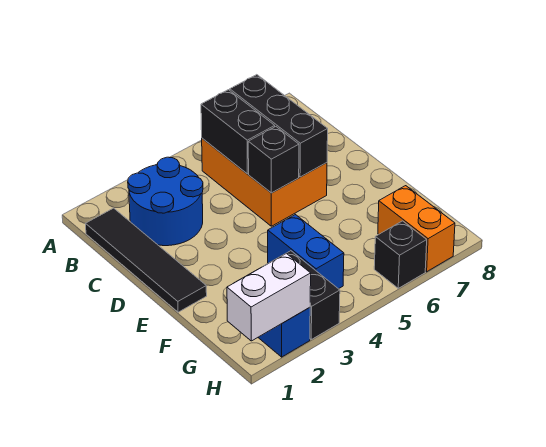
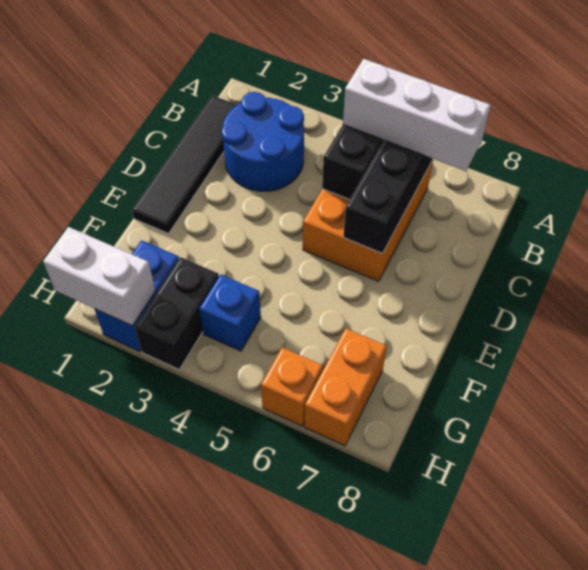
none -> white 1x3 brick [343,59,491,171]
black 1x1 brick [248,127,299,193] -> none
blue 1x2 brick [268,215,344,289] -> blue 1x1 brick [199,274,261,351]
black 1x1 brick [374,221,427,288] -> orange 1x1 brick [261,347,323,426]

